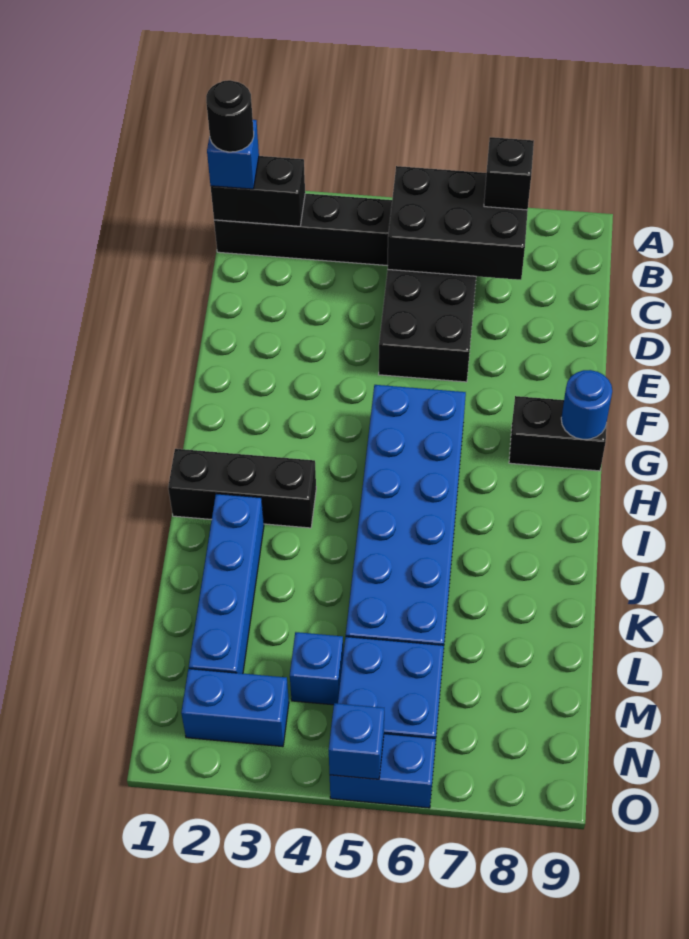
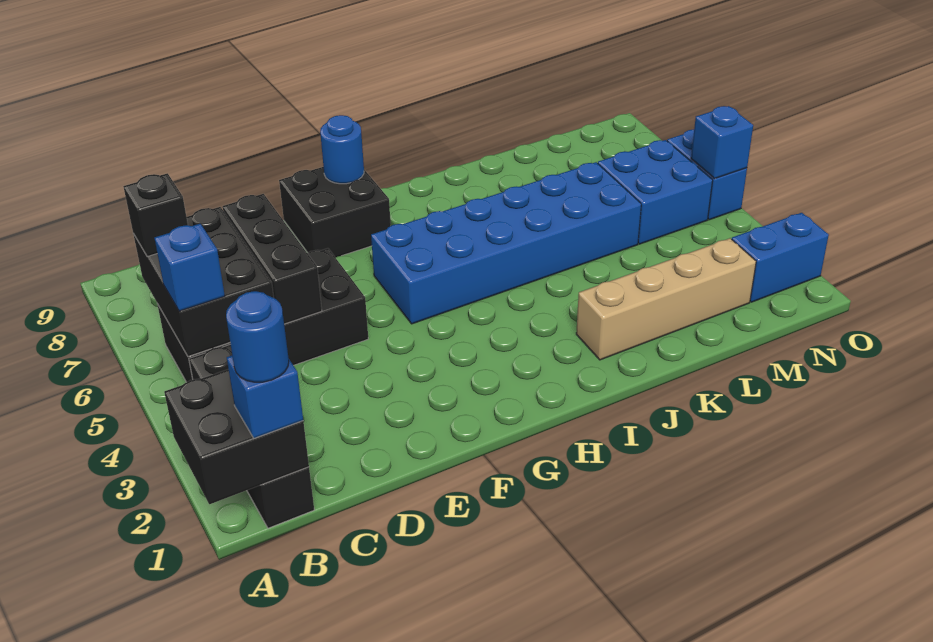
black 1x2 brick [211,156,305,226] -> black 2x2 brick [164,369,309,504]
black 1x1 round brick [206,80,254,152] -> blue 1x1 round brick [226,291,289,382]
black 1x2 brick [509,396,607,471] -> black 2x2 brick [279,167,391,258]
black 1x3 brick [168,449,316,528] -> black 1x3 brick moved to [223,194,322,324]
blue 1x4 brick [189,494,264,673] -> tan 1x4 brick [576,238,756,360]
blue 1x1 brick [290,632,343,705] -> blue 1x1 brick moved to [154,224,225,311]
blue 1x2 brick [181,669,289,747] -> blue 1x2 brick turned to [732,213,829,302]

